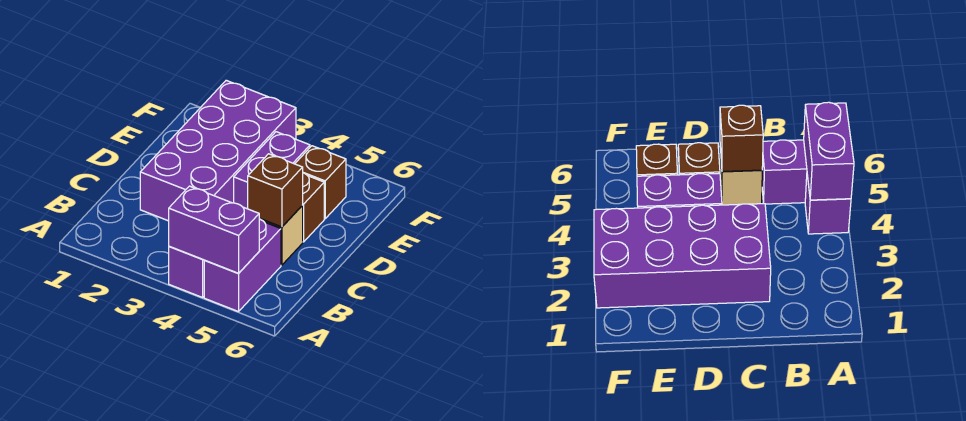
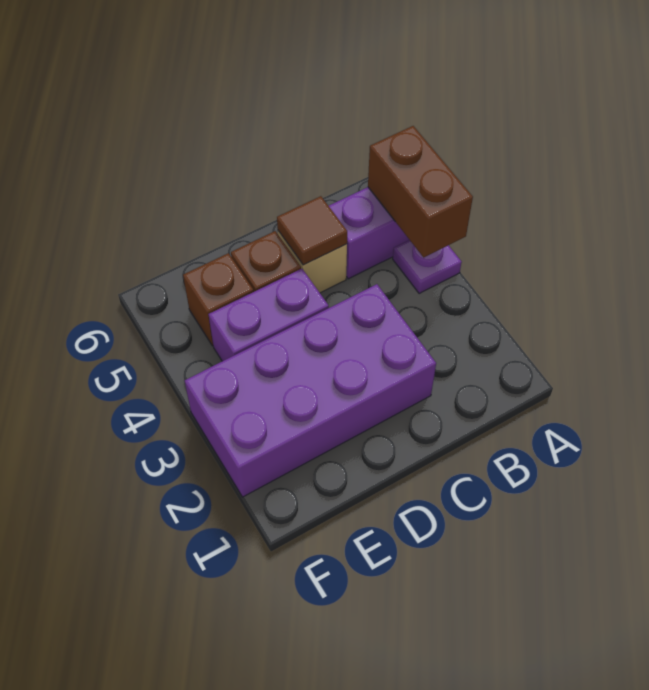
purple 1x1 brick [169,247,205,297] -> purple 1x1 plate [393,240,462,294]
purple 1x2 brick [169,186,260,273] -> brown 1x2 brick [368,126,473,257]
brown 1x1 brick [248,154,303,227] -> brown 1x1 tile [277,196,347,265]

